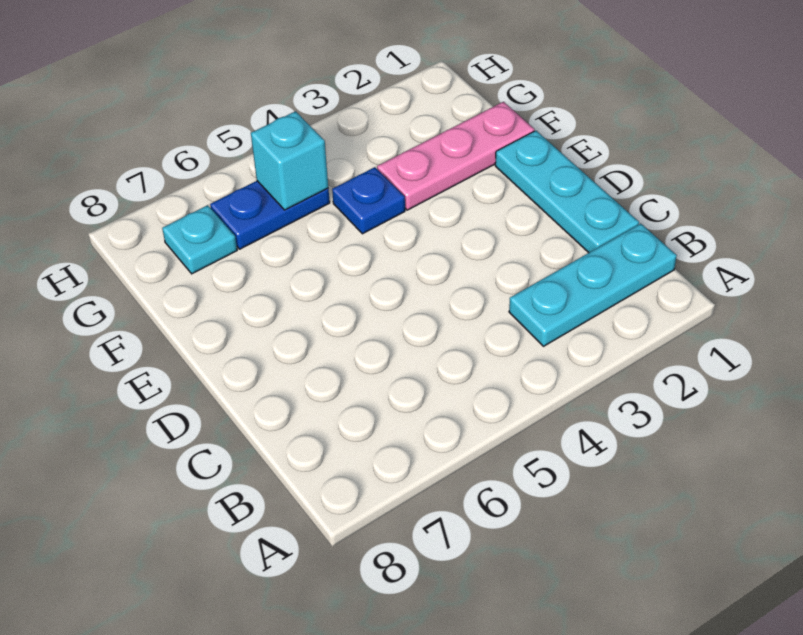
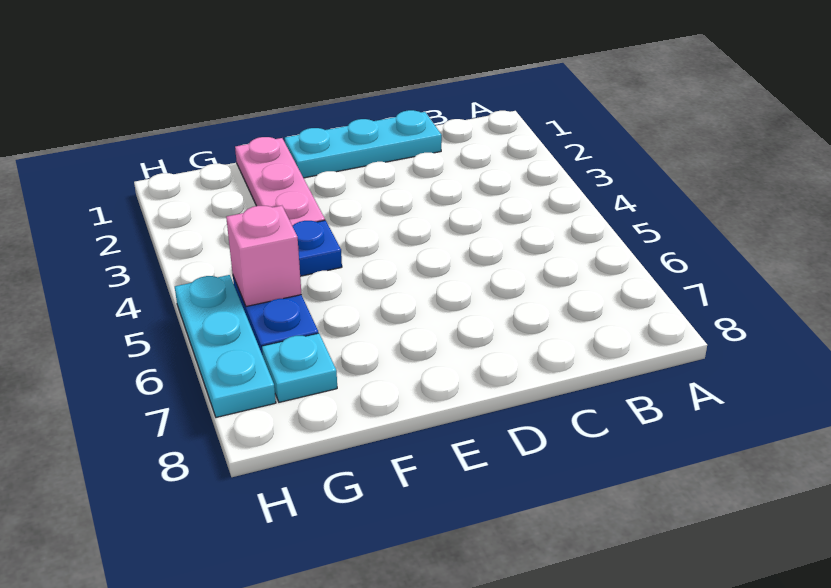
cyan 1x3 plate [509,224,677,346] -> cyan 1x3 plate moved to [175,275,276,417]
cyan 1x1 brick [251,111,328,210] -> pink 1x1 brick [226,206,302,307]

